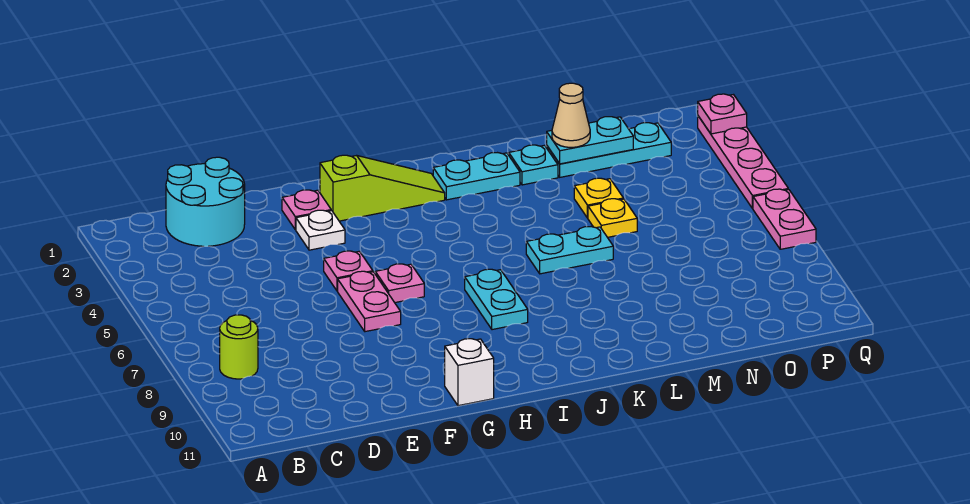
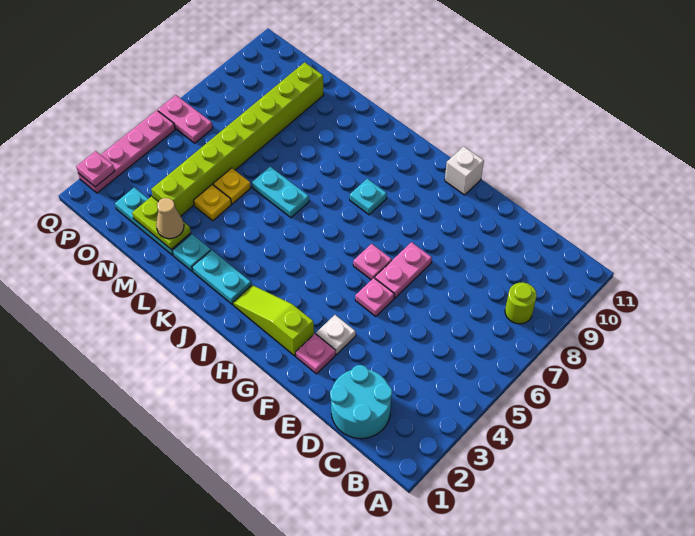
cyan 1x2 plate [465,269,528,330] -> cyan 1x1 plate [350,179,387,215]
cyan 1x2 plate [546,117,633,164] -> lime 1x2 plate [132,196,191,249]
none -> lime 1x8 brick [151,62,324,216]
pink 1x2 plate [753,189,816,249] -> pink 1x2 plate turned to [158,95,213,143]

